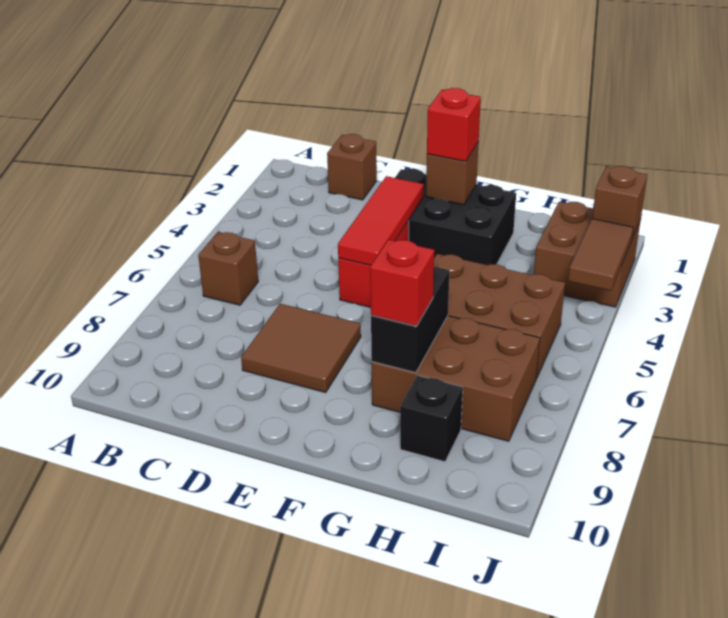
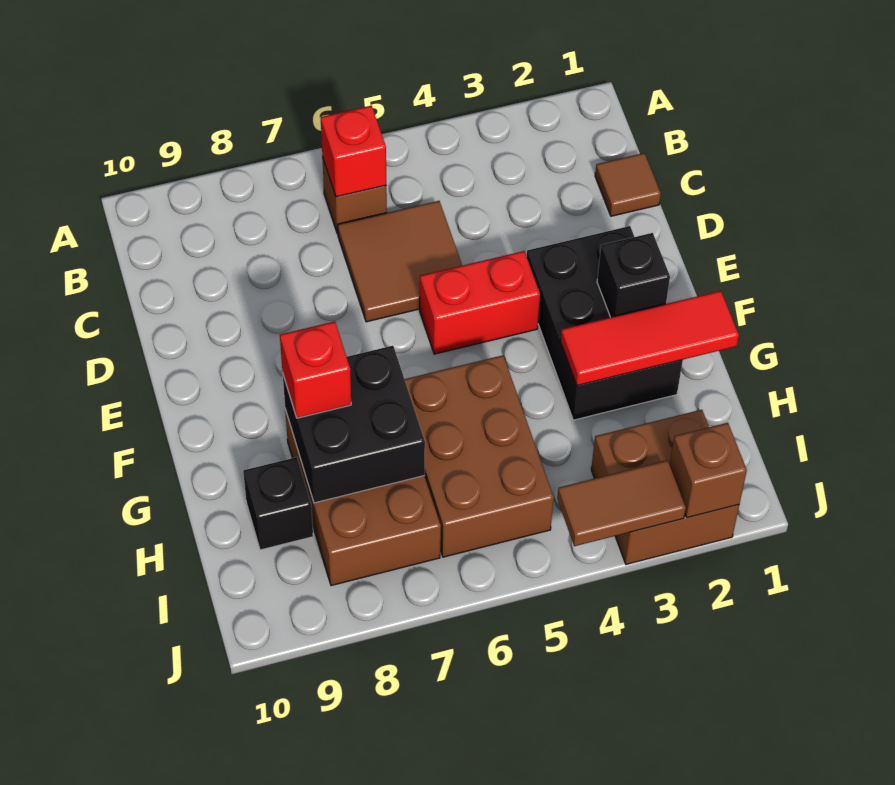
brown 1x1 brick [327,134,377,200] -> brown 1x1 tile [595,153,661,216]
brown 2x2 tile [241,304,361,393] -> brown 2x2 tile moved to [338,201,462,322]
red 1x3 tile [338,176,424,265] -> red 1x3 tile moved to [560,291,739,386]
brown 1x1 brick [426,142,479,205] -> black 1x1 brick [597,233,670,317]
red 1x1 brick [427,88,481,161] -> red 1x1 brick moved to [321,106,386,197]
black 1x2 brick [371,267,450,373] -> black 2x2 brick [283,346,425,503]

